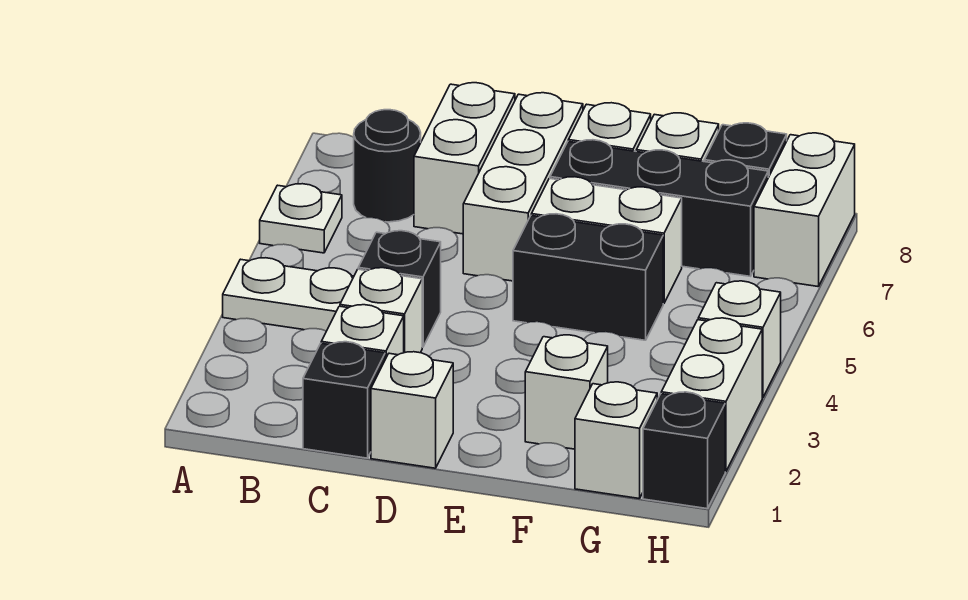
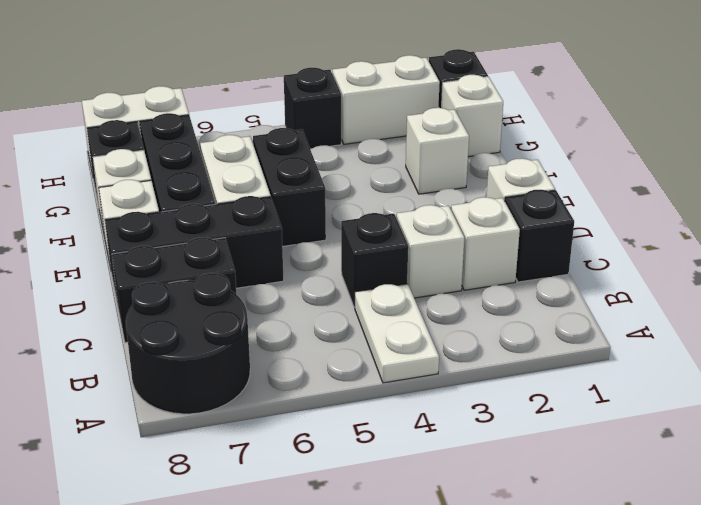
white 1x1 plate [260,184,342,253] -> none
black 1x1 round brick [354,110,421,222] -> black 2x2 round brick [126,273,250,414]
white 1x2 brick [414,83,515,234] -> black 1x2 brick [112,238,236,343]
white 1x3 brick [463,93,583,281] -> black 1x3 brick [105,196,284,299]
white 1x1 brick [698,281,781,398] -> black 1x1 brick [284,68,341,149]

